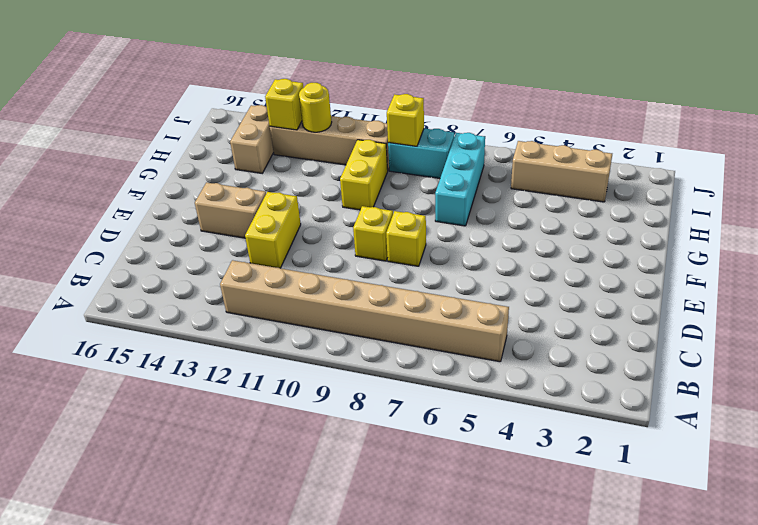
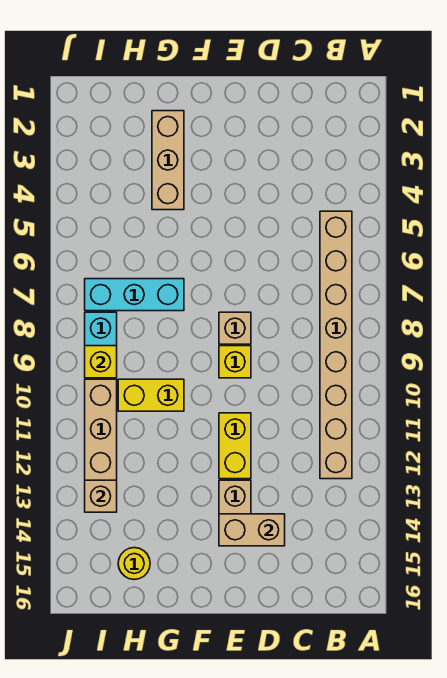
yellow 1x2 brick [245,192,301,268] -> yellow 1x2 brick turned to [219,413,251,479]
yellow 1x1 brick [386,211,426,266] -> tan 1x1 brick [219,312,251,344]
tan 1x2 brick [230,105,274,173] -> tan 1x2 brick moved to [219,514,285,546]
tan 1x3 brick [511,141,612,202] -> tan 1x3 brick moved to [152,111,184,210]
yellow 1x1 round brick [299,83,332,132] -> yellow 1x1 round brick moved to [118,548,150,579]
yellow 1x1 brick [265,79,303,130] -> tan 1x1 brick [85,480,117,512]

